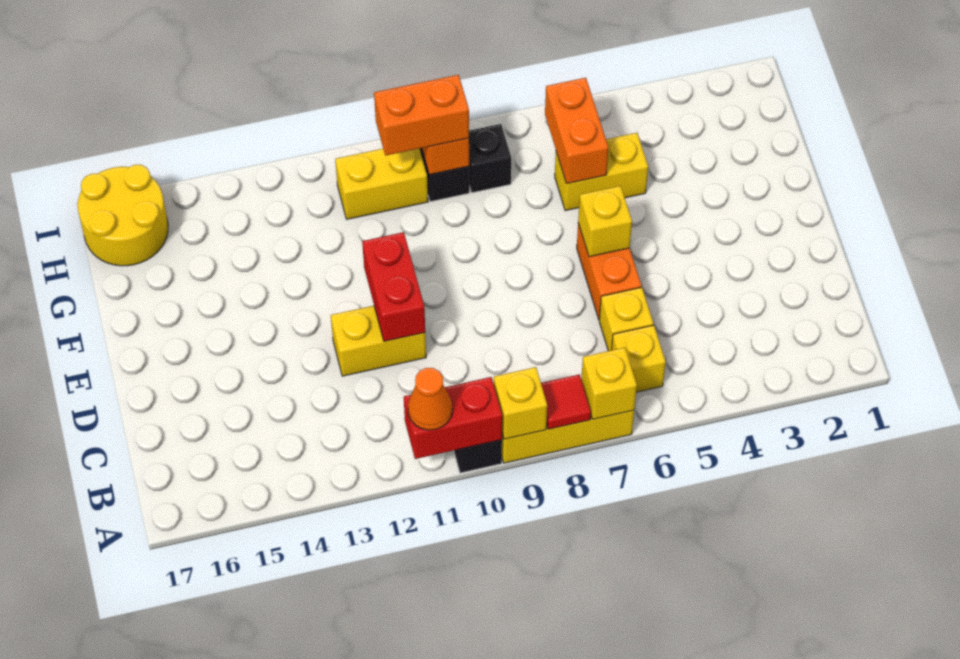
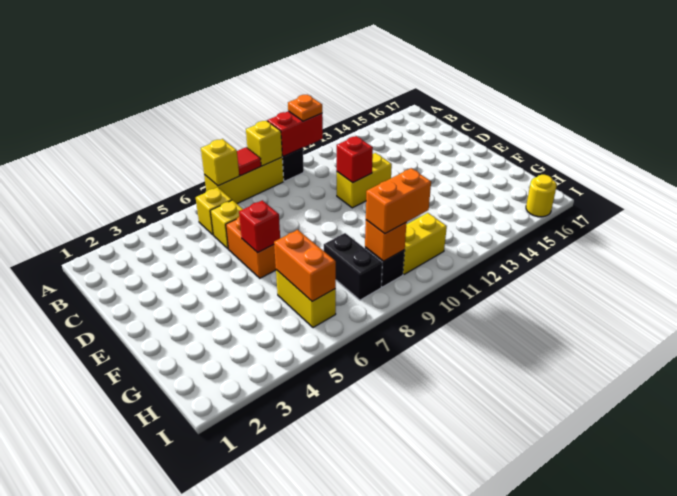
orange 1x1 cone [408,368,452,430] -> orange 1x1 plate [288,95,322,121]
red 1x2 brick [362,232,425,341] -> red 1x1 brick [337,136,373,183]
yellow 1x1 brick [578,186,632,257] -> red 1x1 brick [239,200,280,253]
yellow 1x2 brick [555,133,648,211] -> yellow 1x2 brick turned to [276,270,336,328]
black 1x1 brick [469,124,511,193] -> black 1x2 brick [324,233,382,300]
yellow 2x2 round brick [78,165,168,266] -> yellow 1x1 round brick [526,175,557,217]

